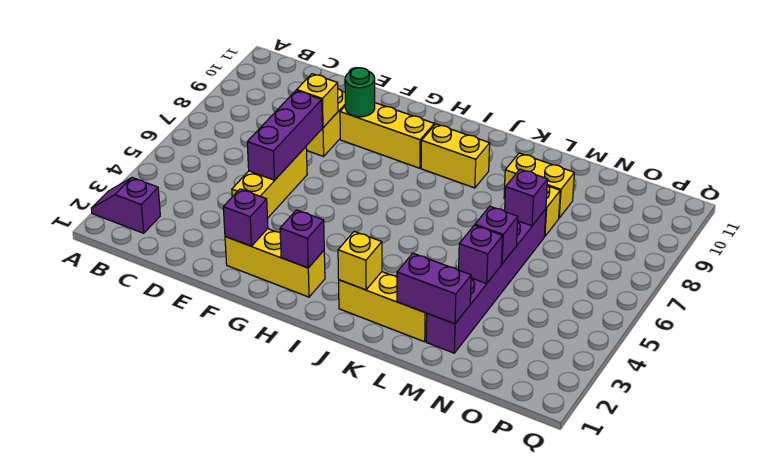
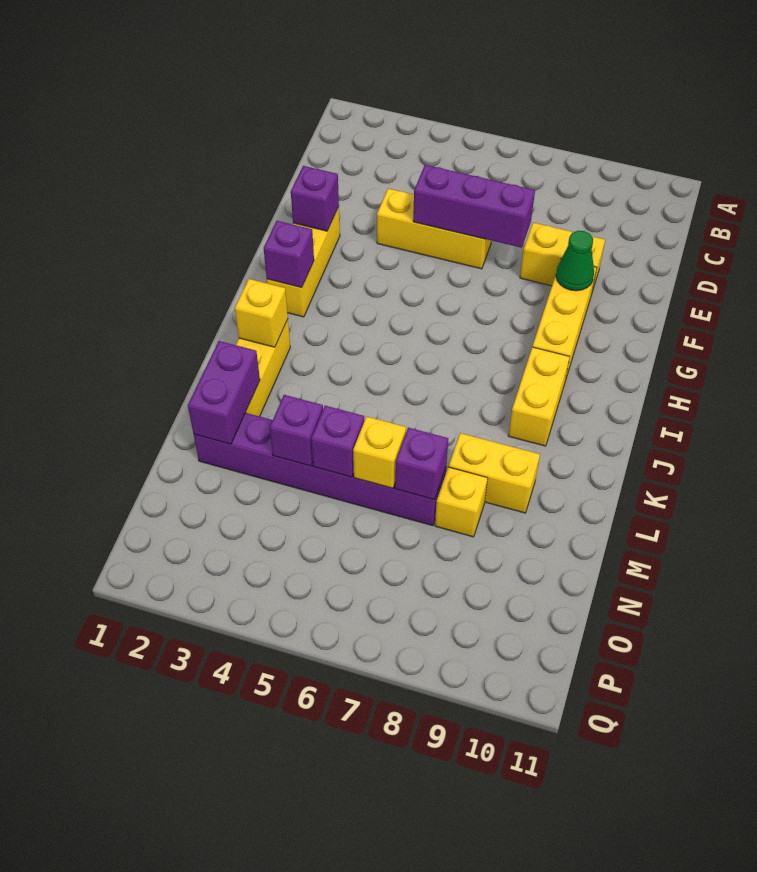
purple 1x2 slope [91,178,160,233] -> none
yellow 1x1 brick [297,74,338,128] -> yellow 1x1 brick moved to [353,417,406,488]
green 1x1 round brick [345,68,375,117] -> green 1x1 cone [556,231,594,291]
yellow 1x2 brick [504,153,574,218] -> yellow 1x2 brick turned to [449,433,540,513]

